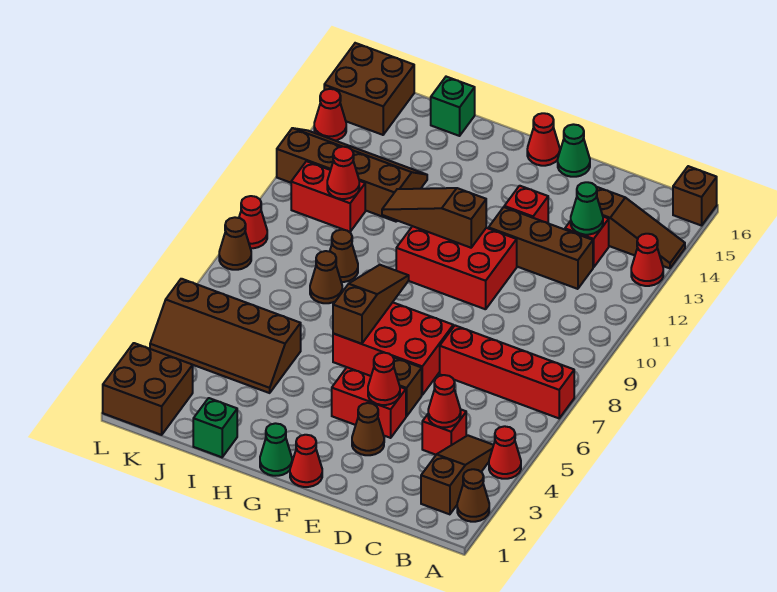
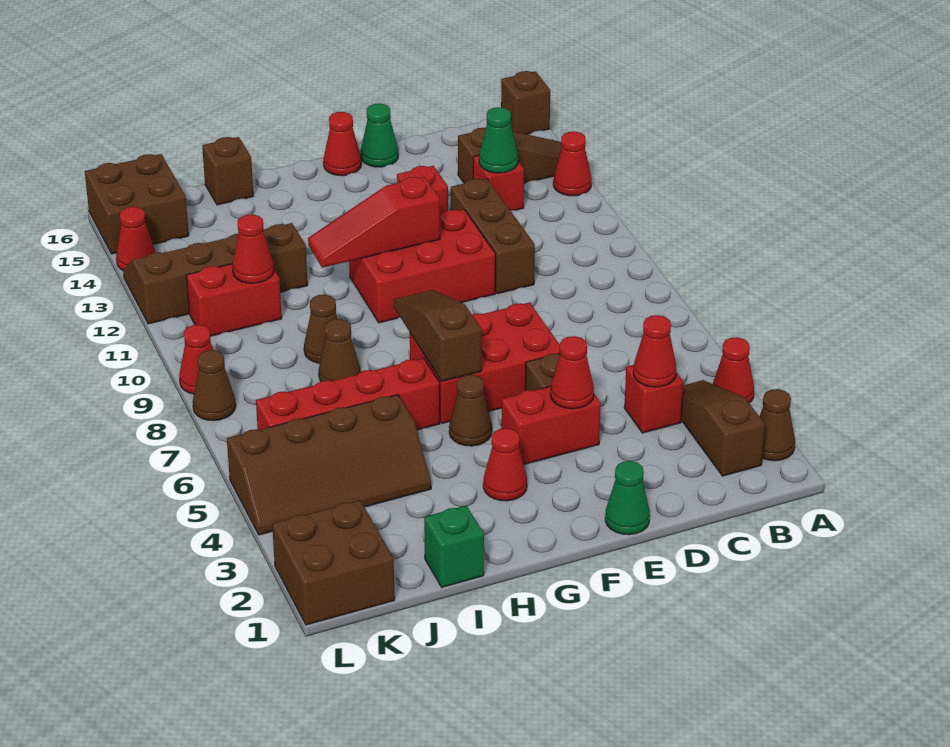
red 1x4 brick [440,326,574,418] -> red 1x4 brick moved to [256,358,440,430]
brown 1x3 brick [489,207,593,289] -> brown 1x3 brick turned to [451,178,535,294]
brown 1x1 cone [352,403,384,455] -> brown 1x1 cone moved to [449,375,492,446]
red 1x1 cone [290,435,322,487] -> red 1x1 cone moved to [483,428,527,501]
brown 1x3 slope [382,188,486,248] -> red 1x3 slope [308,177,440,268]
green 1x1 cone [260,423,292,476] -> green 1x1 cone moved to [605,461,650,535]
green 1x1 brick [431,77,475,136] -> brown 1x1 brick [202,137,253,205]

